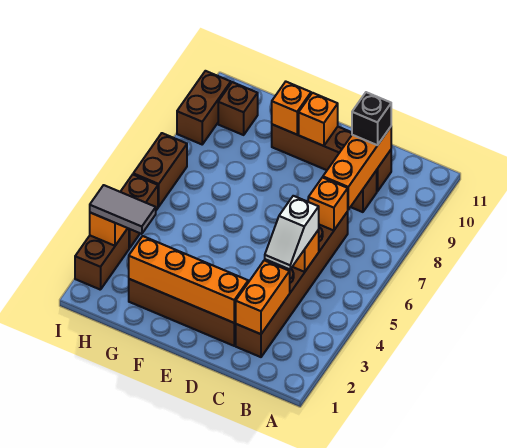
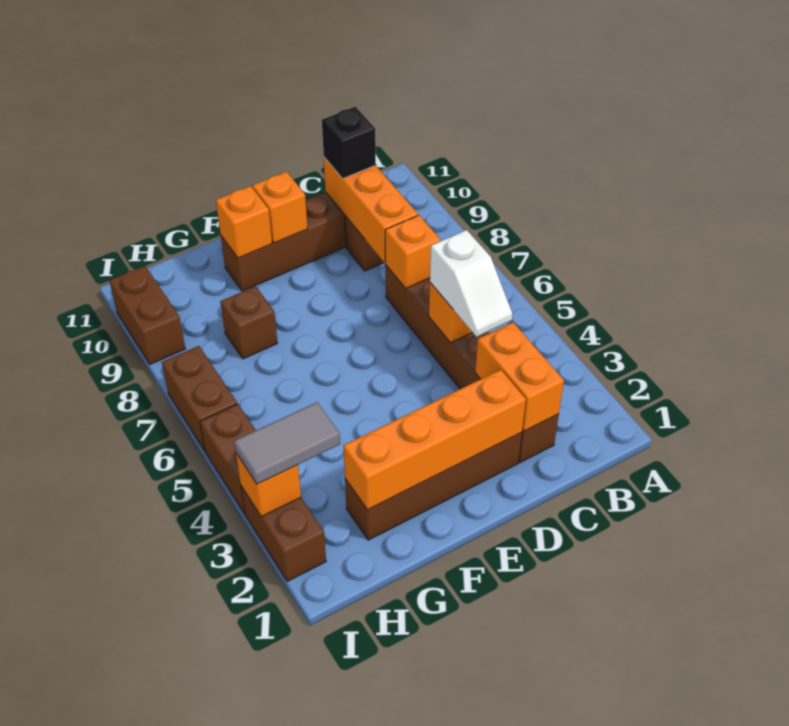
brown 1x1 brick [218,82,258,135] -> brown 1x1 brick moved to [220,286,278,359]

